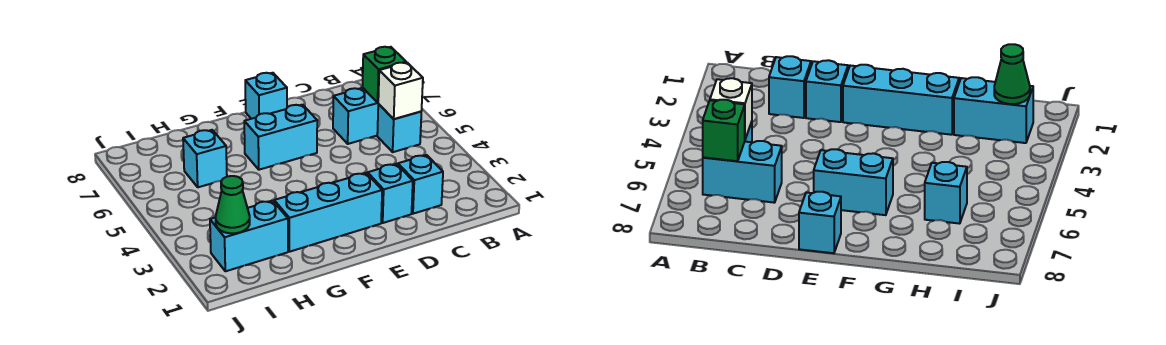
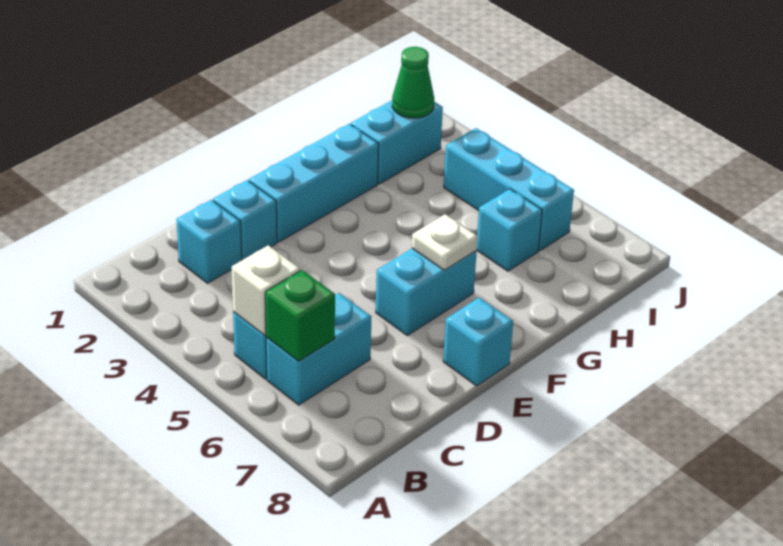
none -> white 1x1 plate [412,214,478,270]
none -> cyan 1x3 brick [444,128,574,251]

